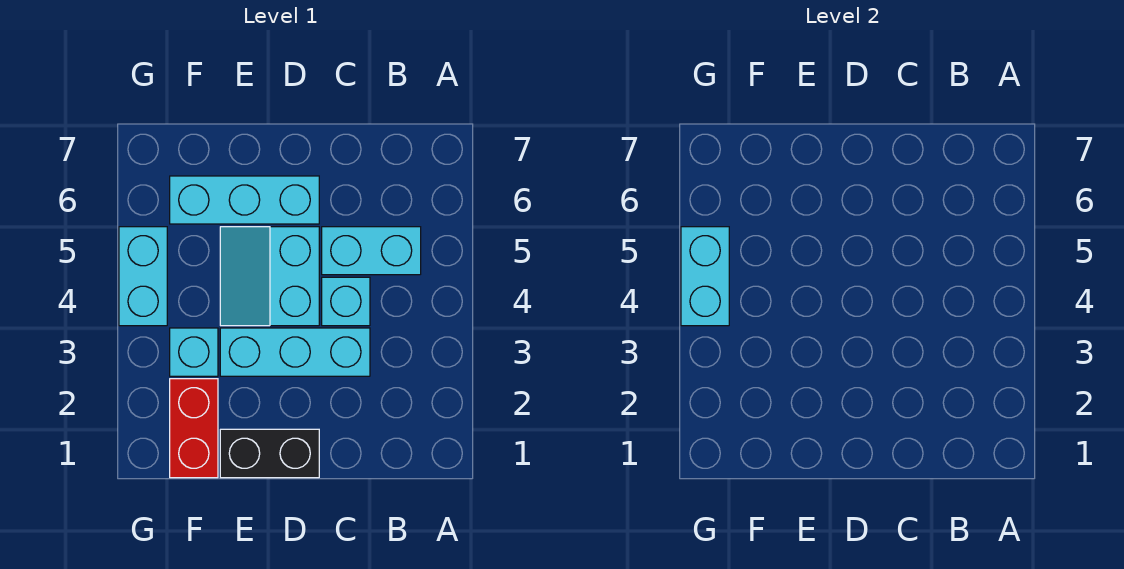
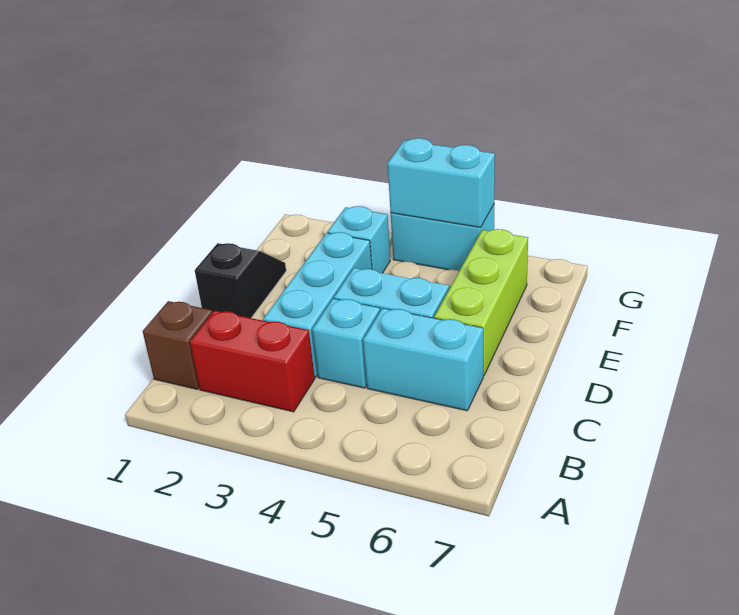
none -> brown 1x1 brick [143,301,213,389]
cyan 1x2 brick [322,227,421,275] -> cyan 1x2 brick turned to [363,308,483,411]
black 1x2 brick [220,429,319,478] -> black 1x2 slope [195,243,286,318]
cyan 1x3 brick [170,176,319,224] -> lime 1x3 brick [434,229,528,376]
red 1x2 brick [170,379,218,478] -> red 1x2 brick moved to [190,311,315,412]

